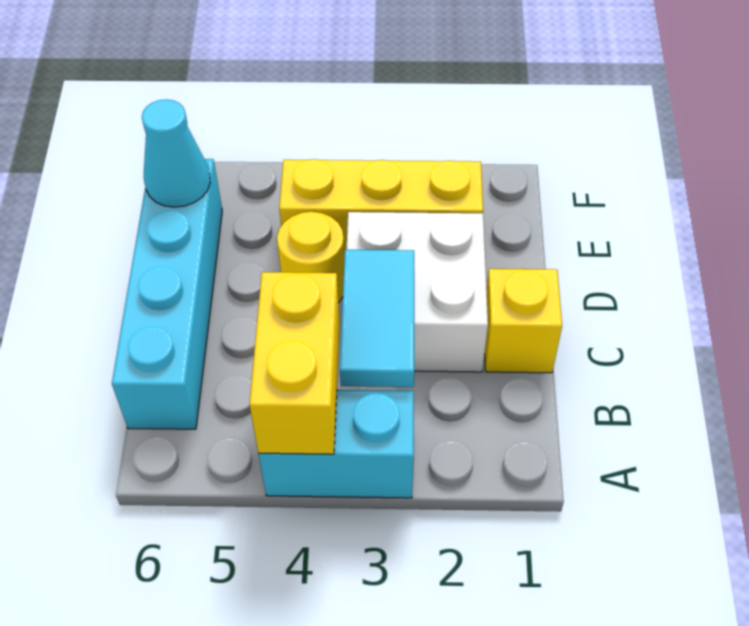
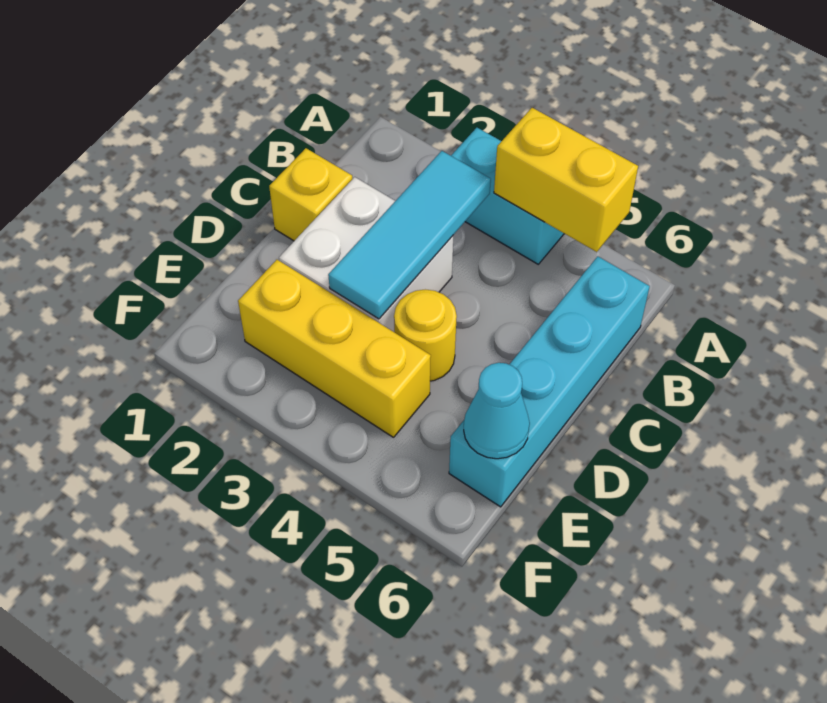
yellow 1x2 brick [250,272,340,454] -> yellow 1x2 brick turned to [494,108,638,252]
cyan 1x2 tile [340,250,414,387] -> cyan 1x3 tile [328,151,491,319]

